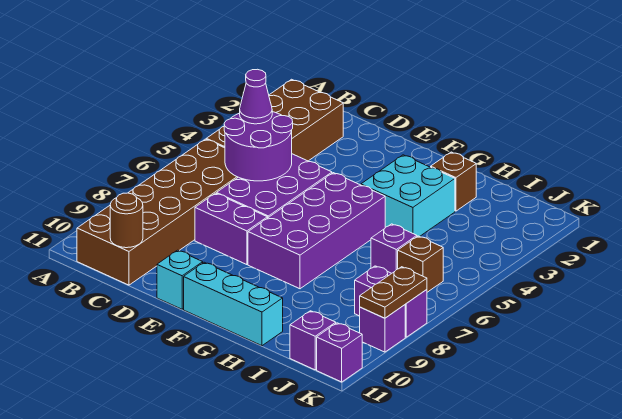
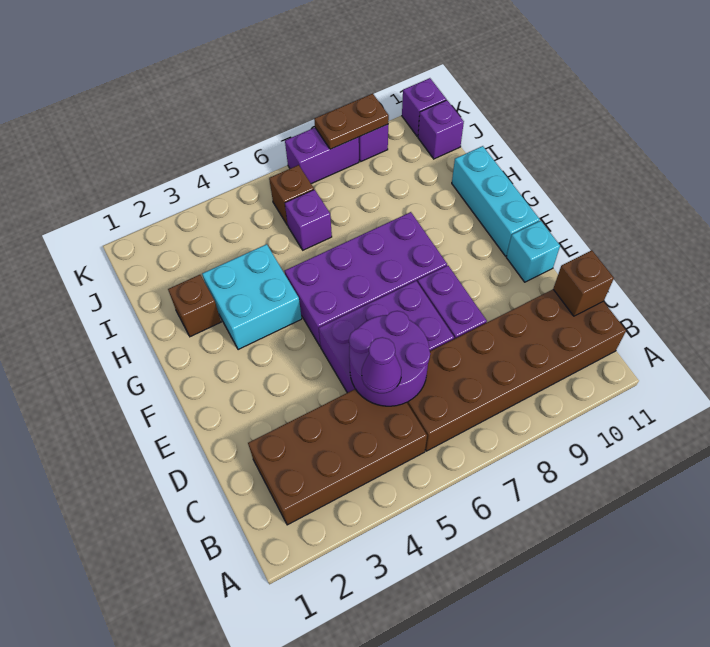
brown 1x1 round brick [110,193,143,248] -> brown 1x1 brick [553,250,614,316]
purple 1x2 brick [355,266,427,337] -> purple 1x2 brick turned to [285,128,359,184]

